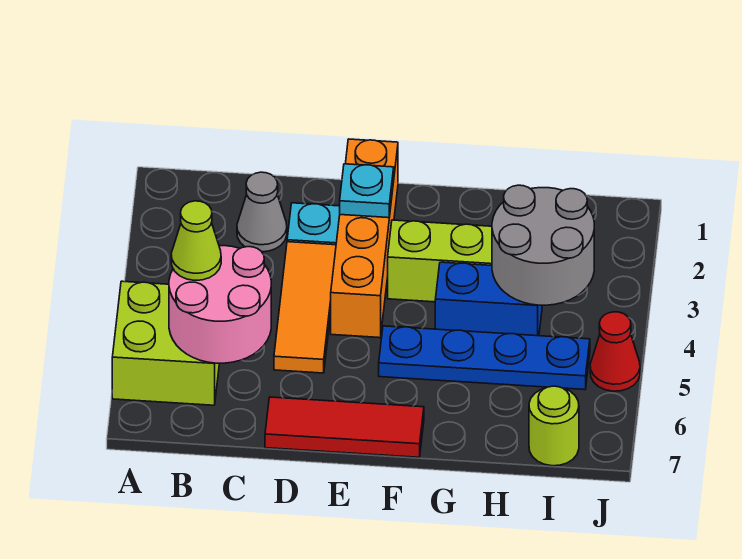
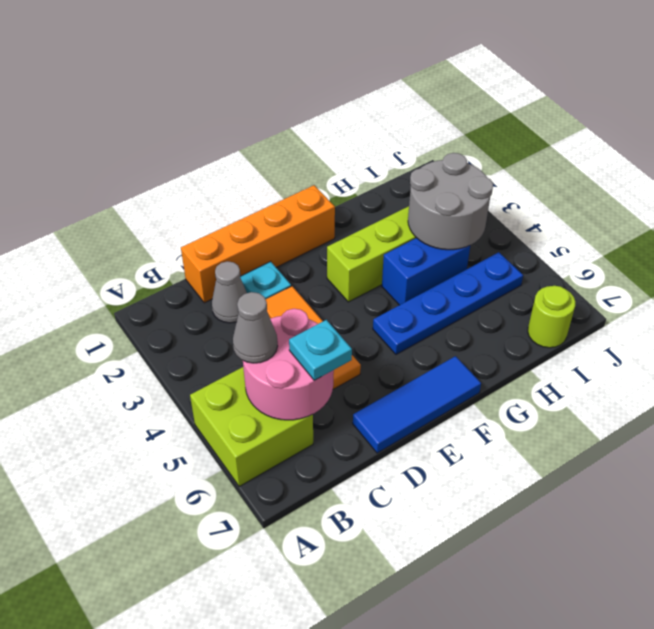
lime 1x1 cone [171,201,221,280] -> grey 1x1 cone [233,292,278,363]
red 1x3 tile [265,397,424,457] -> blue 1x3 tile [353,356,481,453]
orange 1x4 brick [331,139,398,338] -> orange 1x4 brick turned to [181,185,335,303]
cyan 1x1 plate [340,164,394,218] -> cyan 1x1 plate moved to [289,320,352,380]
red 1x1 cone [590,312,640,391] -> none

